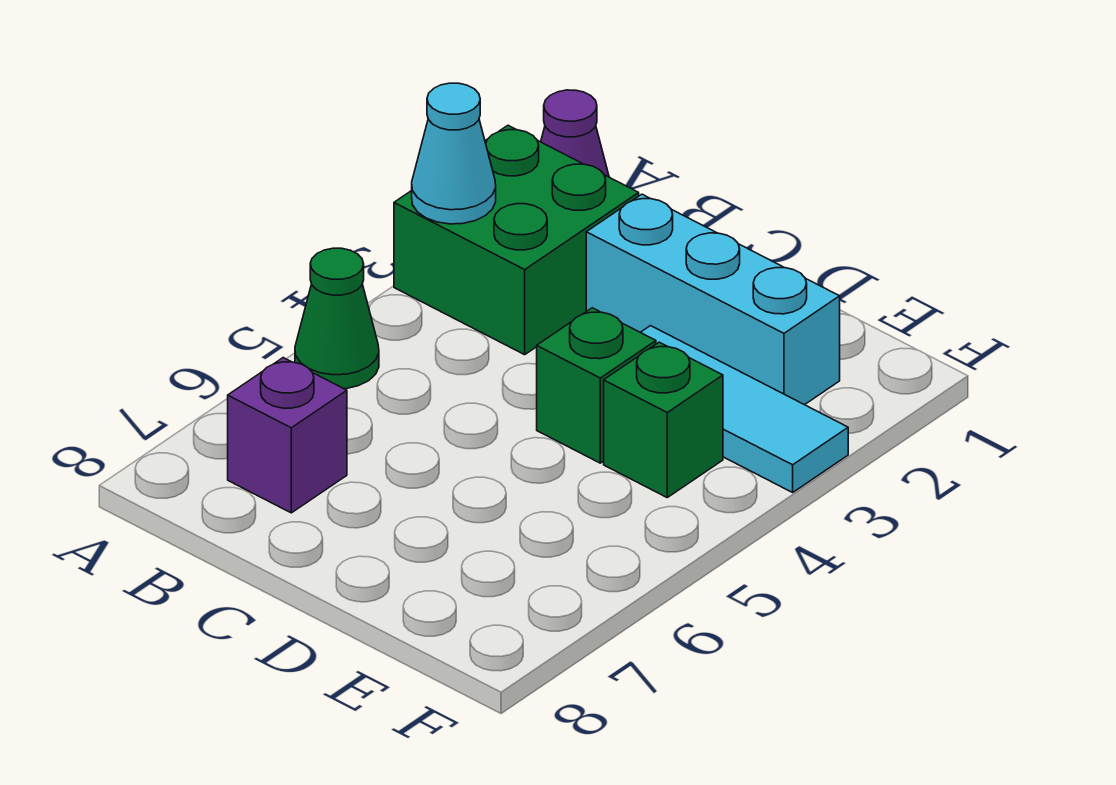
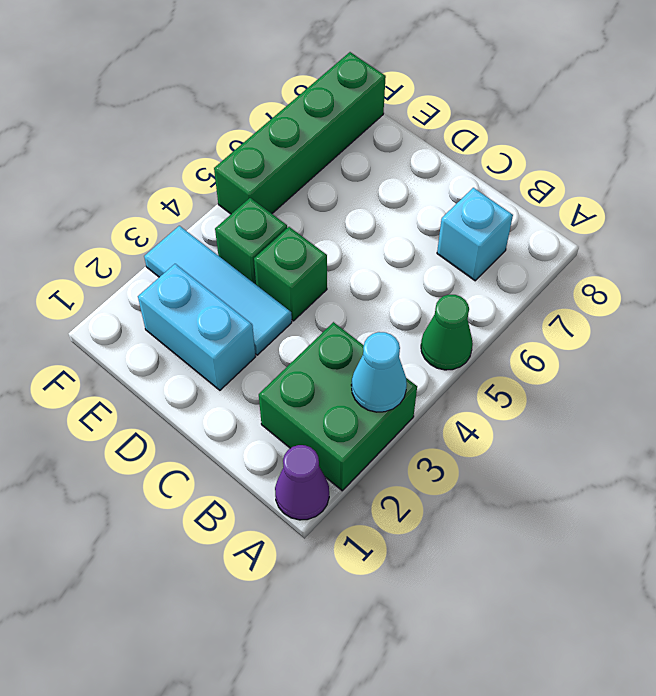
purple 1x1 brick [228,358,347,513] -> cyan 1x1 brick [437,188,513,281]
cyan 1x3 brick [586,194,840,405] -> cyan 1x2 brick [138,264,255,390]
none -> green 1x4 brick [214,52,386,214]

